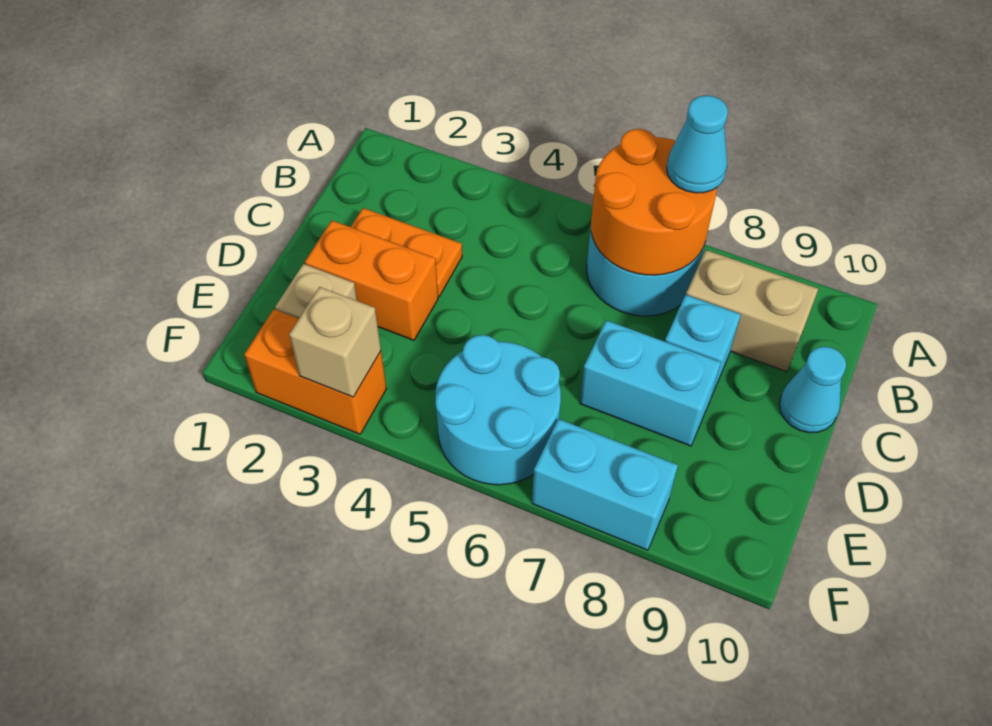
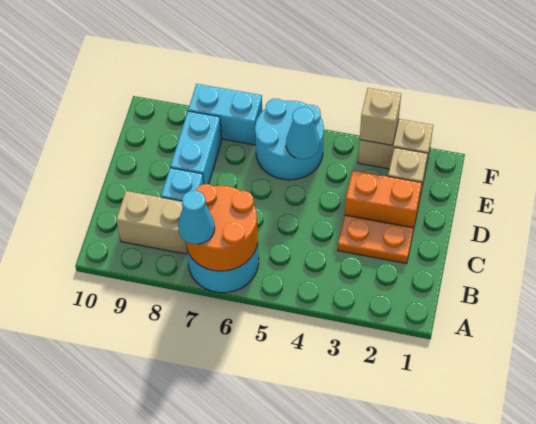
cyan 1x1 cone [779,347,846,433] -> cyan 1x1 cone moved to [286,107,320,159]
cyan 1x2 brick [580,320,721,446] -> cyan 1x2 brick turned to [170,111,222,184]
orange 1x2 brick [244,309,387,434] -> tan 1x2 brick [358,119,433,171]

